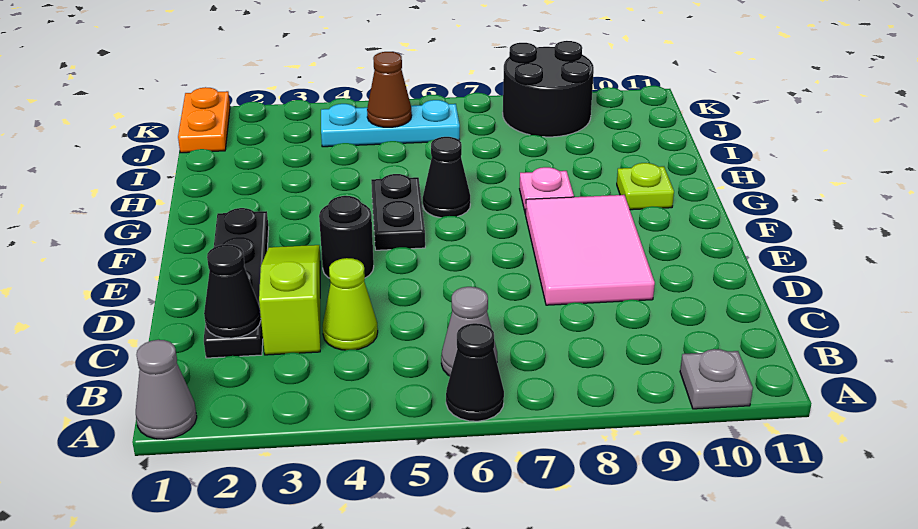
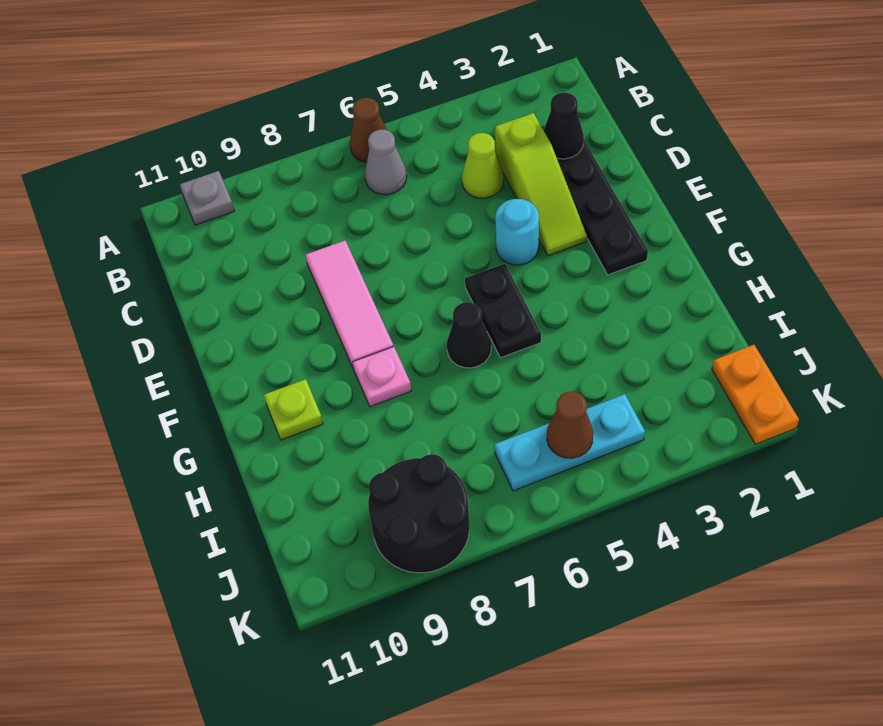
grey 1x1 cone [136,340,197,439] -> none
black 1x1 cone [446,323,504,421] -> brown 1x1 cone [350,98,387,162]
pink 2x3 tile [526,195,655,305] -> pink 1x3 tile [306,241,393,369]
black 1x1 round brick [319,196,374,278] -> cyan 1x1 round brick [495,199,539,265]

